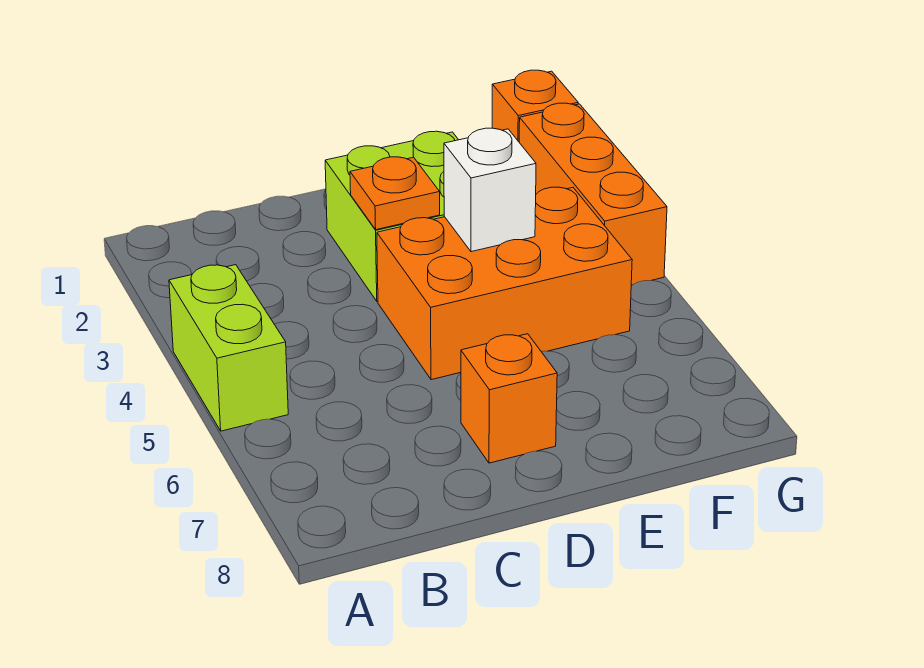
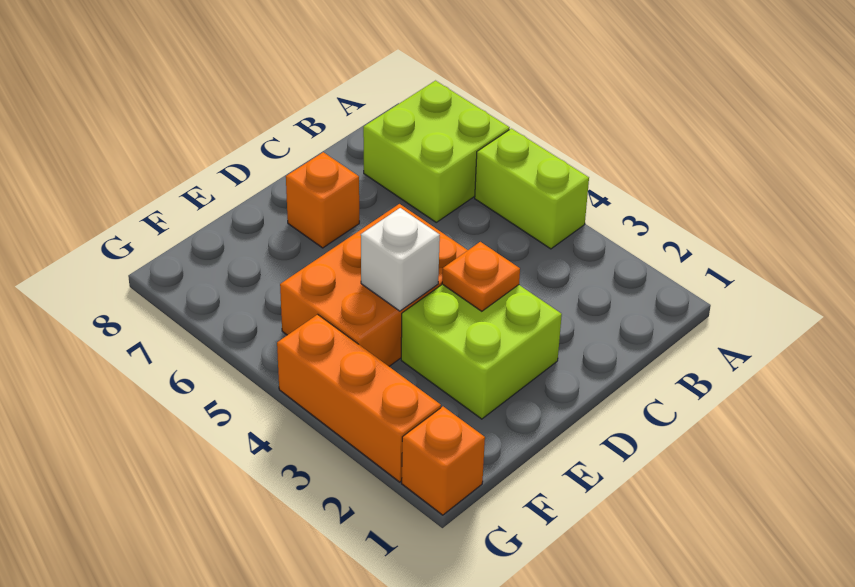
none -> lime 2x2 brick [363,81,510,222]

